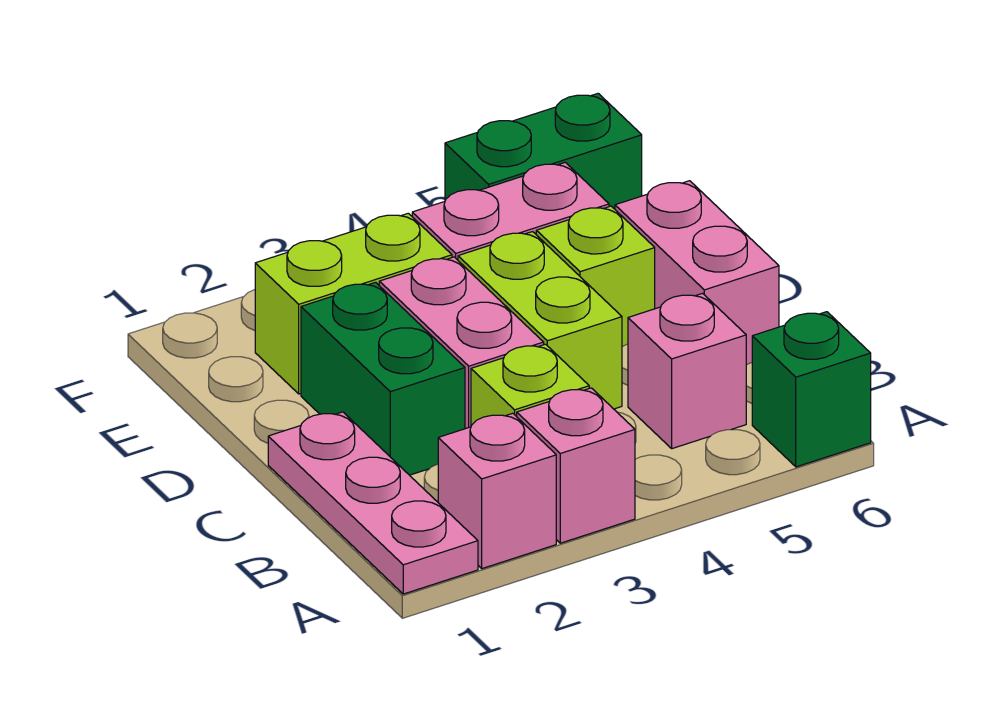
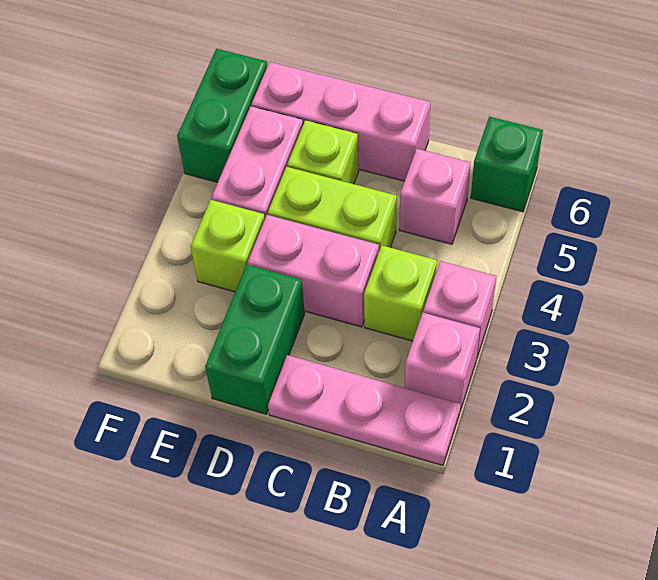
green 1x2 brick [301,282,465,475] -> green 1x2 brick turned to [205,265,305,414]
pink 1x2 brick [615,181,779,365] -> pink 1x3 brick [251,62,430,181]
lime 1x2 brick [255,213,452,394] -> lime 1x1 brick [191,200,265,292]

